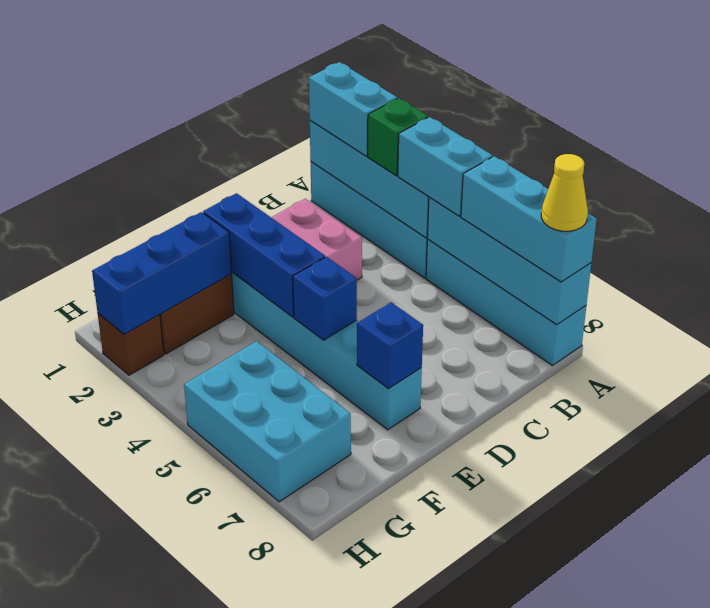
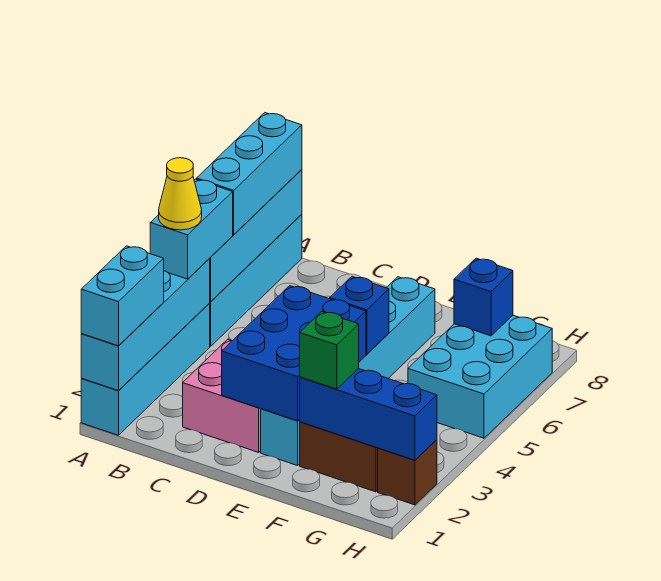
green 1x1 brick [368,98,428,176] -> green 1x1 brick moved to [300,312,359,389]
yellow 1x1 cone [541,154,588,231] -> yellow 1x1 cone moved to [159,158,202,230]
blue 1x3 brick [203,193,325,317] -> blue 2x3 brick [222,286,366,421]
blue 1x1 brick [357,302,423,389] -> blue 1x1 brick moved to [454,258,513,336]

